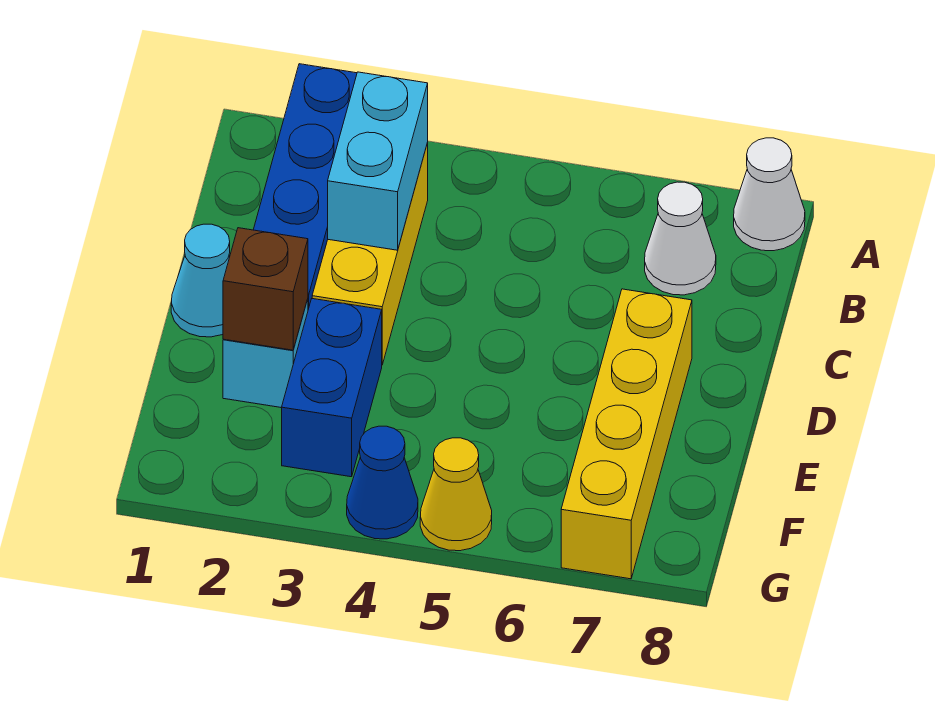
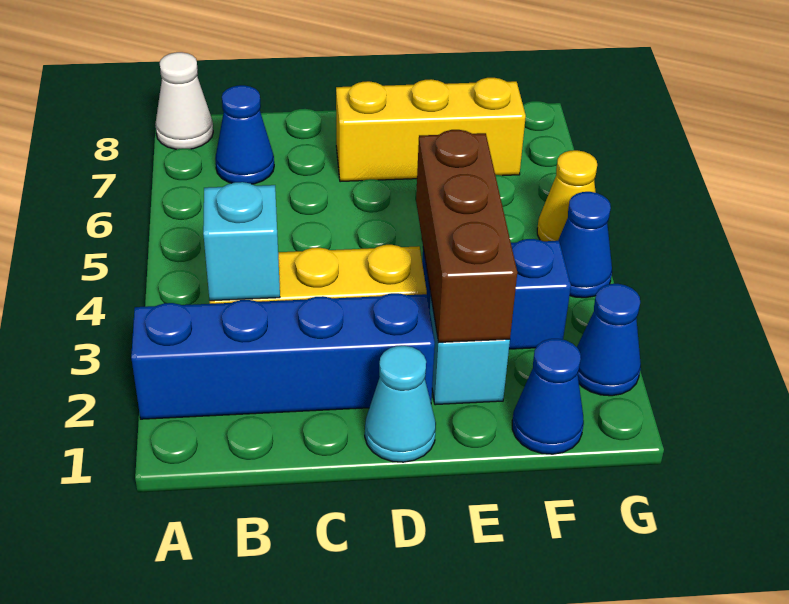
cyan 1x2 brick [328,72,428,250] -> cyan 1x1 brick [203,182,280,301]
white 1x1 cone [645,182,716,295] -> blue 1x1 cone [215,85,274,184]
yellow 1x4 brick [561,289,692,579] -> yellow 1x3 brick [336,78,526,182]
brown 1x1 brick [223,228,308,350] -> brown 1x3 brick [416,130,517,343]
none -> blue 1x1 cone [512,339,584,454]
none -> blue 1x1 cone [577,284,641,396]

